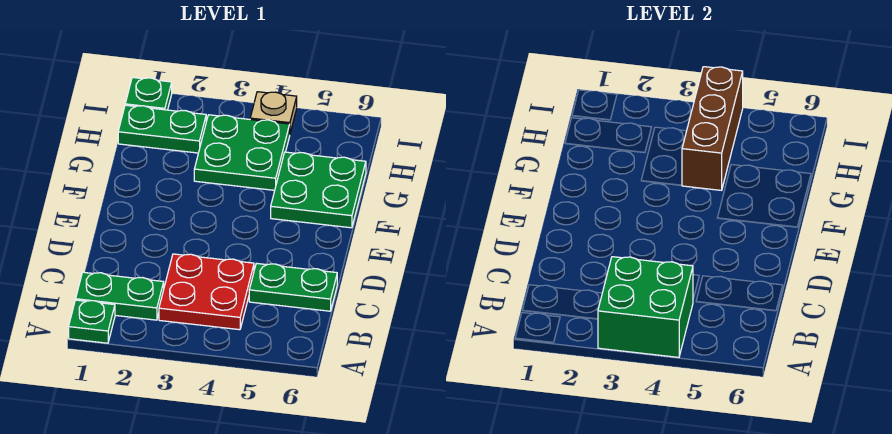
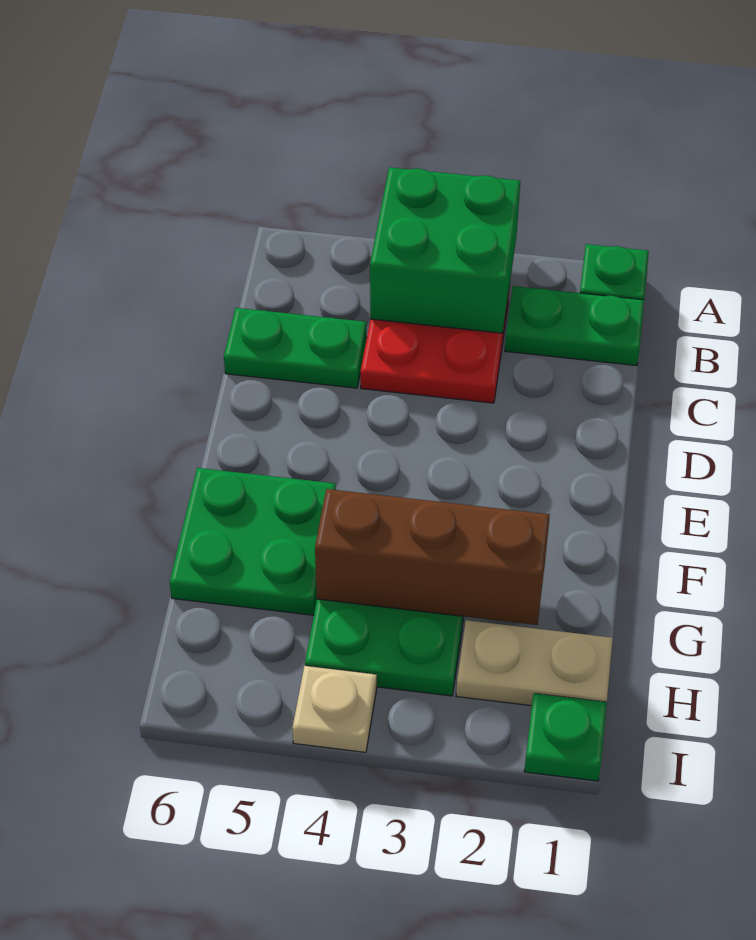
brown 1x3 brick [682,67,743,190] -> brown 1x3 brick turned to [315,489,550,625]
green 1x2 plate [118,105,206,153] -> tan 1x2 plate [456,620,613,706]

